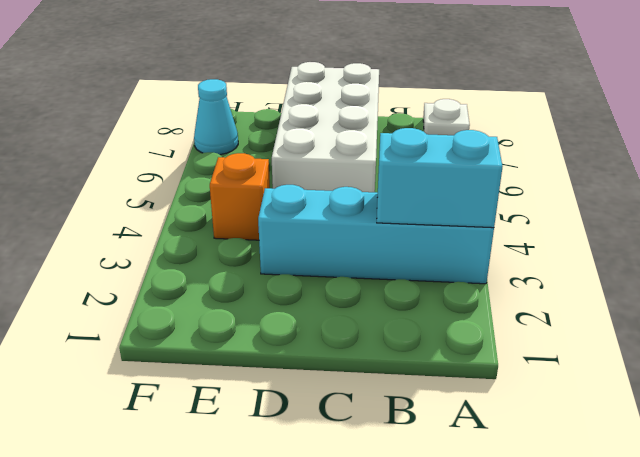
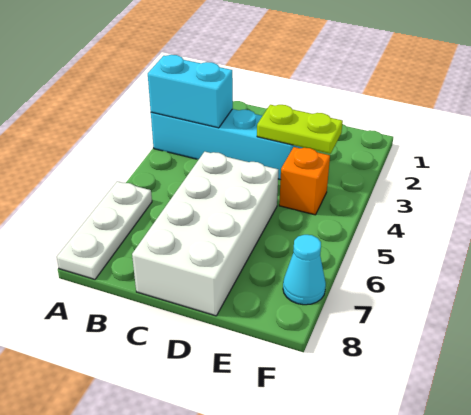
white 1x1 plate [423,99,470,135] -> white 1x3 plate [57,181,152,279]
none -> lime 1x2 plate [257,105,343,154]

